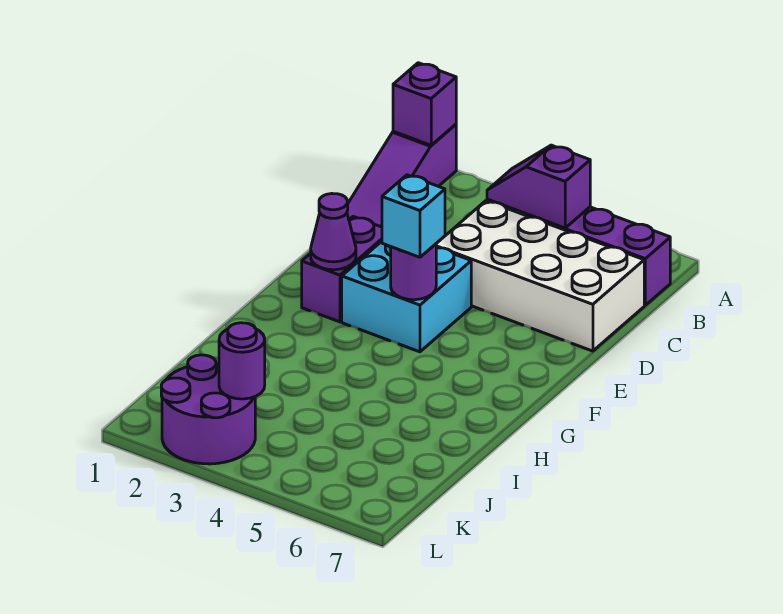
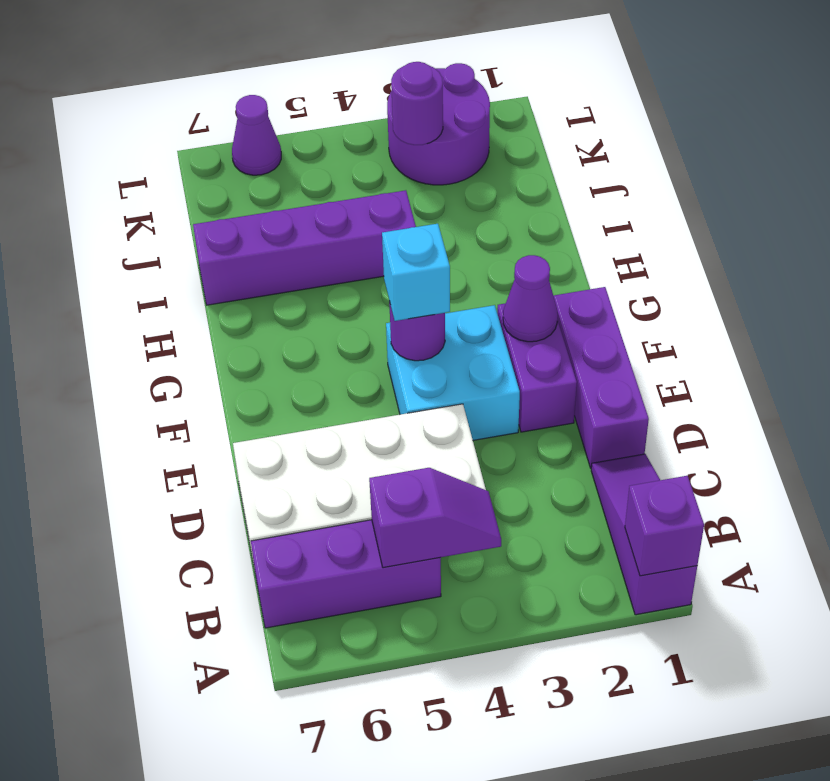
none -> purple 1x3 brick [553,287,649,468]
none -> purple 1x4 brick [193,190,416,305]
none -> purple 1x1 cone [232,95,281,175]

